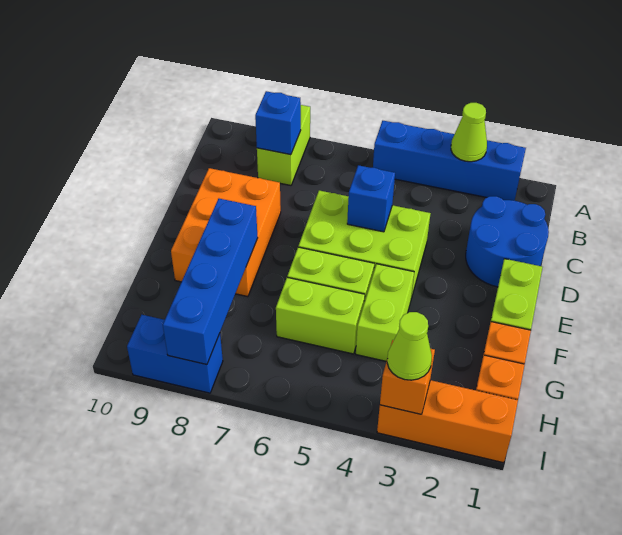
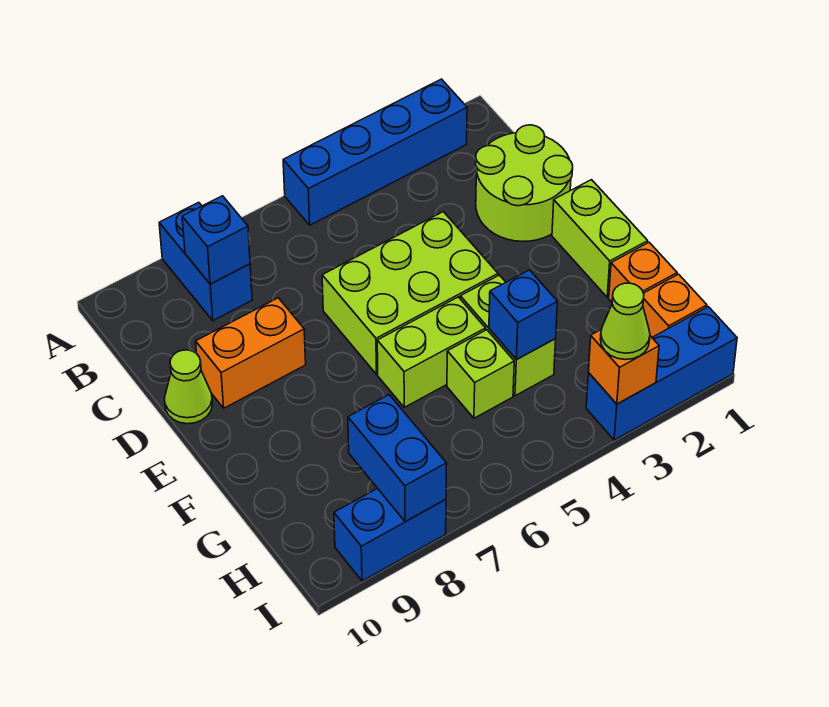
lime 1x1 cone [451,103,487,162] -> lime 1x1 cone moved to [165,350,212,424]
lime 1x2 brick [257,105,310,185] -> blue 1x2 brick [159,202,252,321]
blue 2x2 round brick [466,196,549,287] -> lime 2x2 round brick [476,125,573,241]
blue 1x1 brick [347,165,395,232] -> blue 1x1 brick moved to [489,270,557,360]
orange 2x3 brick [171,168,281,297] -> orange 1x2 brick [196,298,306,408]
blue 1x4 brick [163,199,258,365] -> blue 1x2 brick [348,395,447,521]
lime 1x2 brick [276,277,365,354] -> lime 1x1 brick [447,330,514,418]
orange 1x3 brick [377,380,518,463] -> blue 1x3 brick [586,307,737,440]

